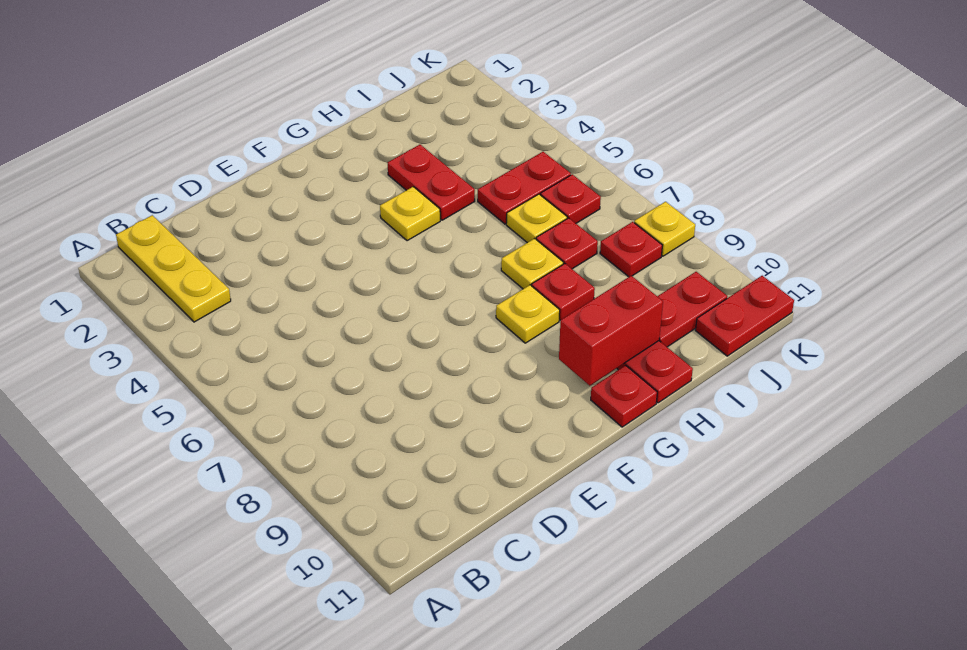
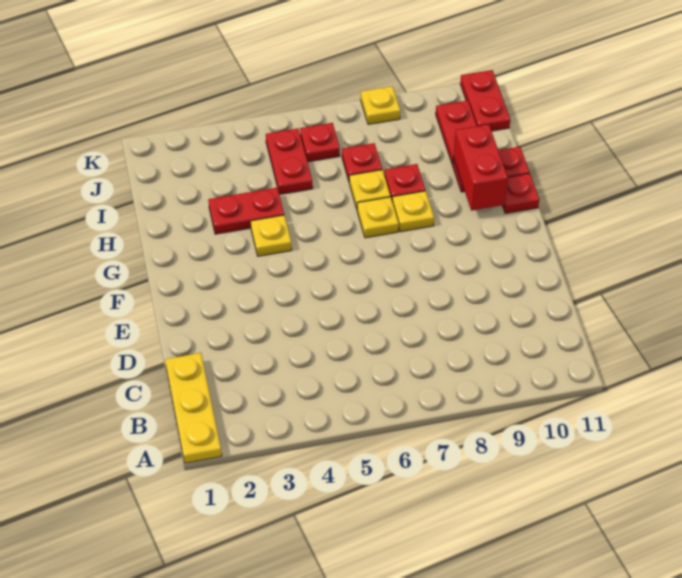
yellow 1x3 plate [116,215,231,322] -> yellow 1x3 plate turned to [165,353,222,463]
yellow 1x1 plate [506,194,567,243] -> yellow 1x1 plate moved to [357,197,399,238]
red 1x1 plate [600,222,662,277] -> none

